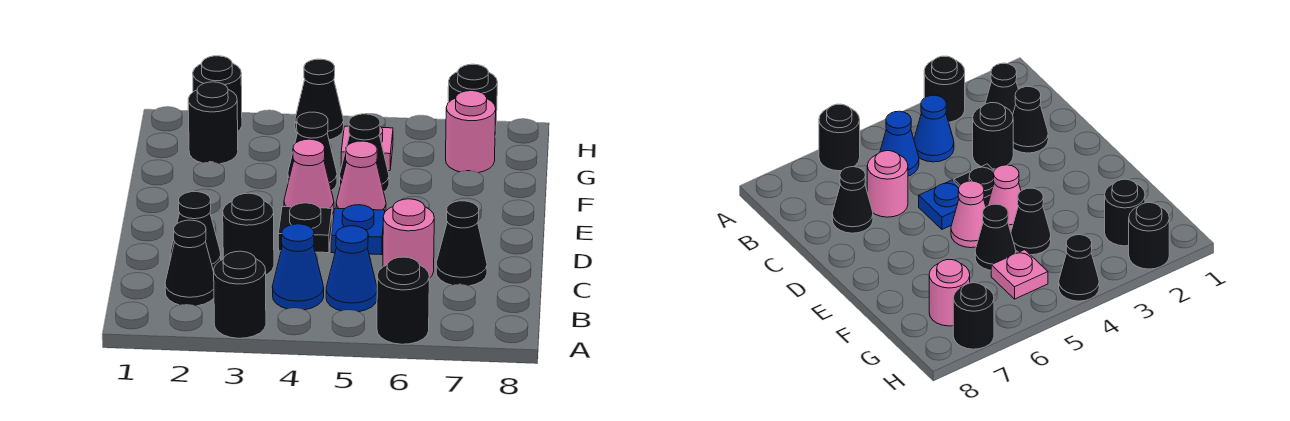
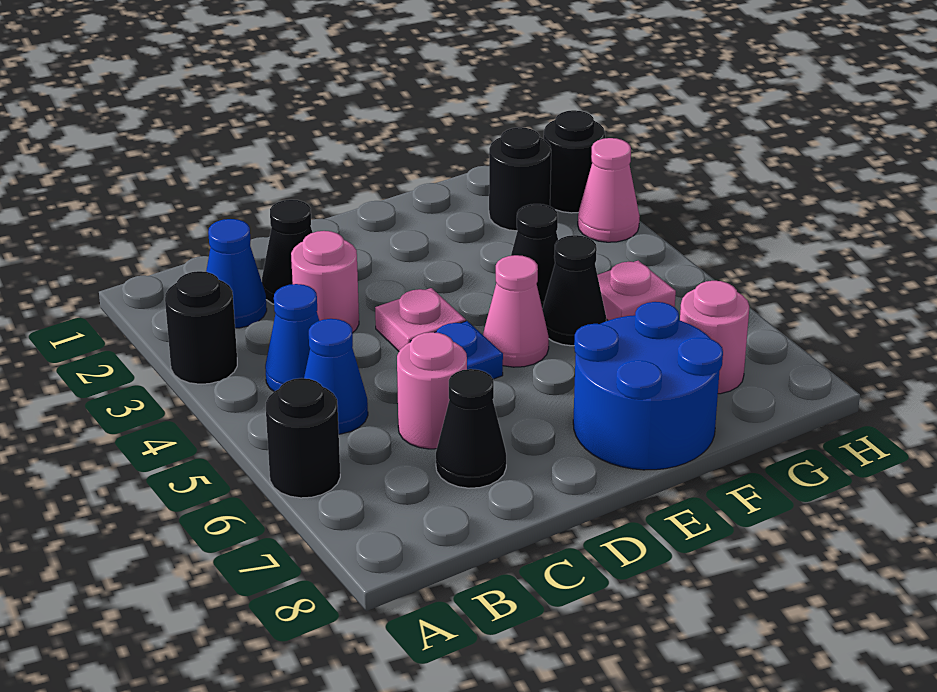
black 1x1 cone [165,220,214,306] -> blue 1x1 cone [206,219,267,328]
black 1x1 round brick [223,193,274,275] -> pink 1x1 round brick [291,231,359,333]
black 1x1 plate [278,203,332,253] -> pink 1x1 plate [375,288,466,351]
pink 1x1 cone [284,139,334,214] -> pink 1x1 cone moved to [578,138,640,242]
none -> blue 2x2 round brick [573,302,723,470]
black 1x1 cone [295,59,344,140] -> none
black 1x1 round brick [448,64,497,137] -> none

